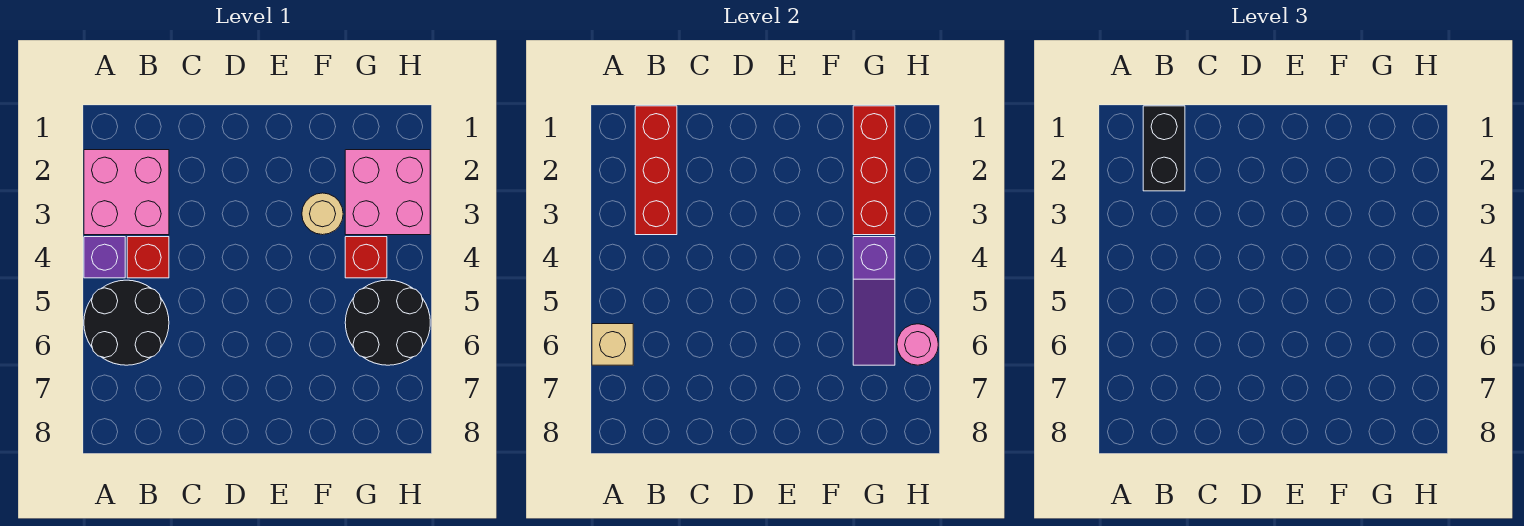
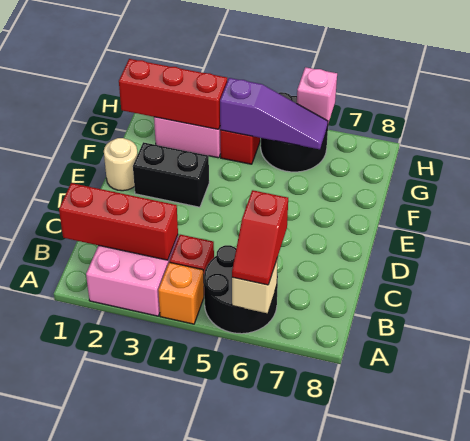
purple 1x1 brick [84,237,125,278] -> orange 1x1 brick [158,262,204,324]
none -> red 1x2 slope [232,190,288,285]
black 1x2 brick [1143,106,1185,191] -> black 1x2 brick moved to [133,142,209,207]
tan 1x1 round brick [302,193,343,235] -> tan 1x1 round brick moved to [104,138,138,191]
pink 1x1 round brick [897,324,938,365] -> pink 1x1 brick [297,67,337,123]

